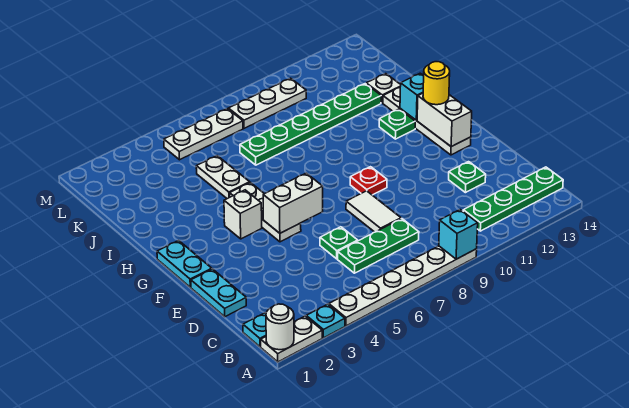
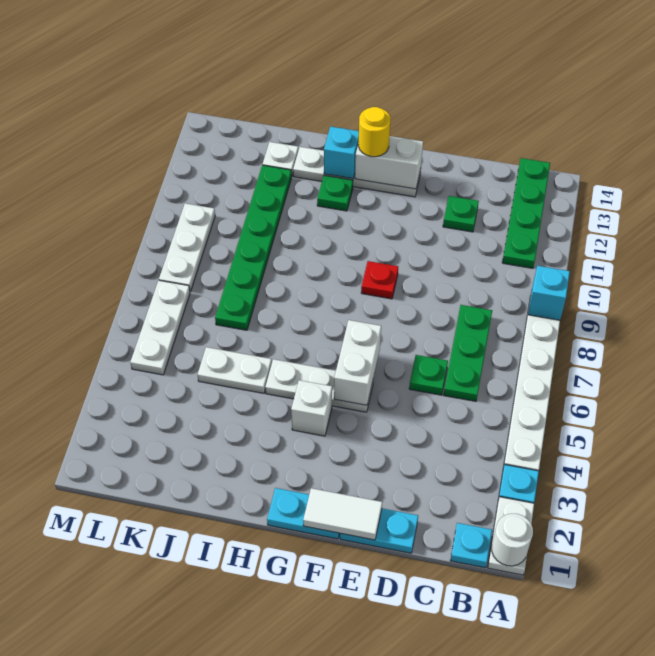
white 1x2 tile [346,191,401,232] -> white 1x2 tile moved to [303,488,382,540]

